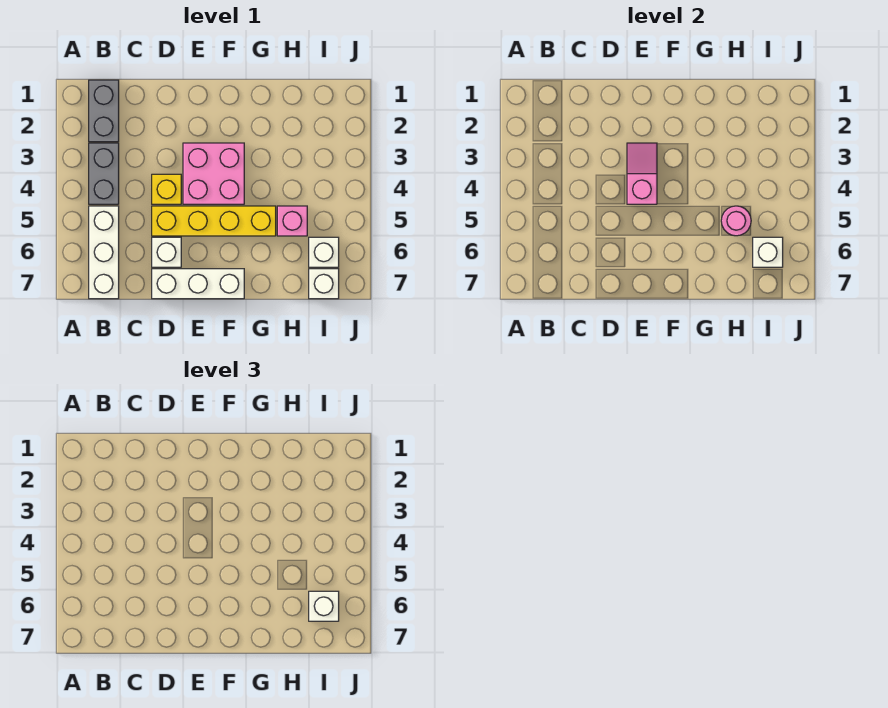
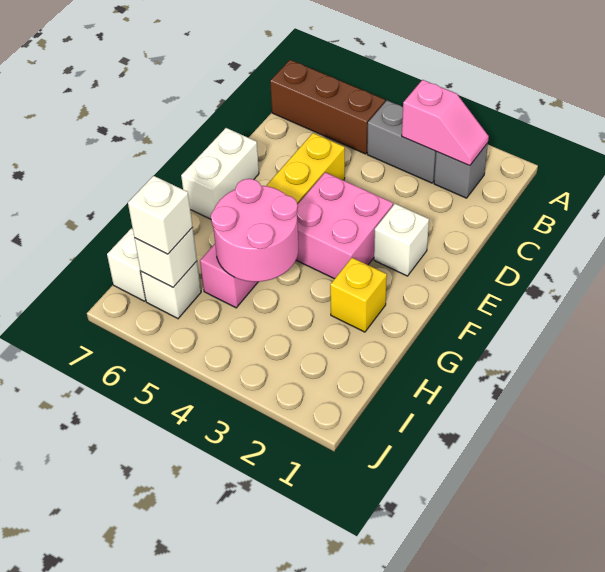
grey 1x2 brick [89,80,119,142] -> grey 1x1 brick [434,143,488,198]
white 1x3 brick [89,206,119,299] -> brown 1x3 brick [270,60,385,154]
yellow 1x1 brick [152,174,181,204] -> yellow 1x1 brick moved to [330,258,387,332]
white 1x1 brick [152,237,181,267] -> white 1x1 brick moved to [374,204,429,276]
white 1x3 brick [152,269,244,299] -> white 1x2 brick [181,128,259,219]
pink 1x2 slope [627,143,657,204] -> pink 1x2 slope moved to [402,80,489,166]
pink 1x1 round brick [721,206,751,236] -> pink 2x2 round brick [211,179,298,282]

